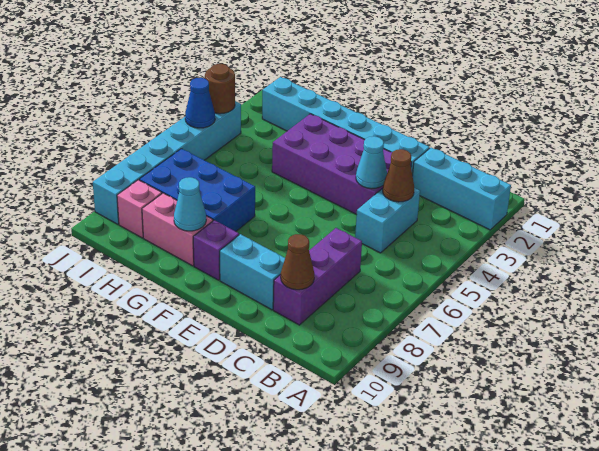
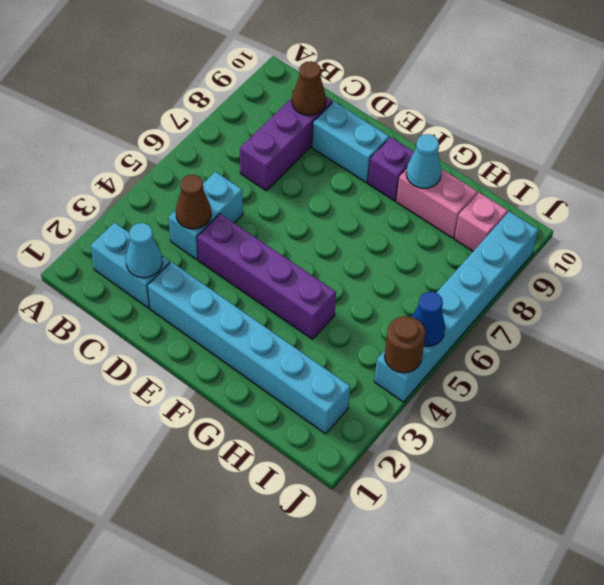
cyan 1x3 brick [413,148,511,230] -> cyan 1x2 brick [91,222,170,308]
purple 2x4 brick [272,114,412,215] -> purple 1x4 brick [197,214,336,339]
cyan 1x1 cone [356,136,387,189] -> cyan 1x1 cone moved to [126,223,162,278]
blue 2x3 brick [139,149,255,231] -> none

